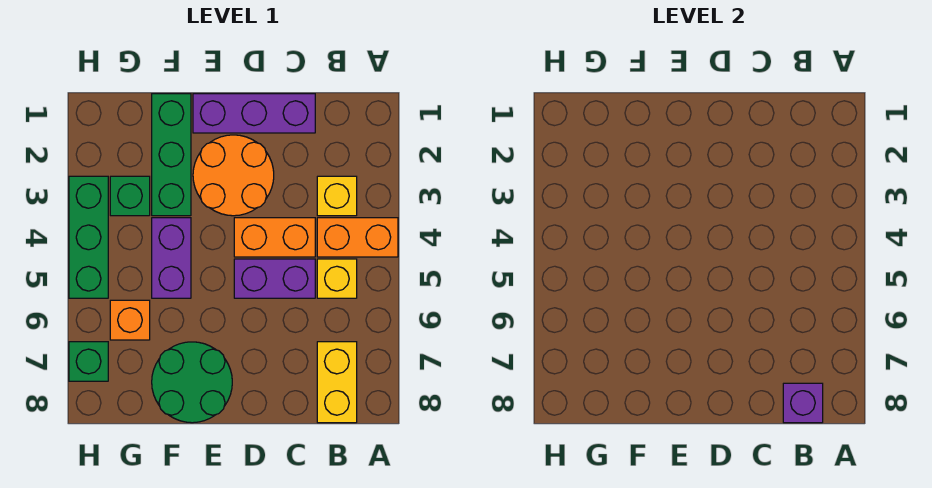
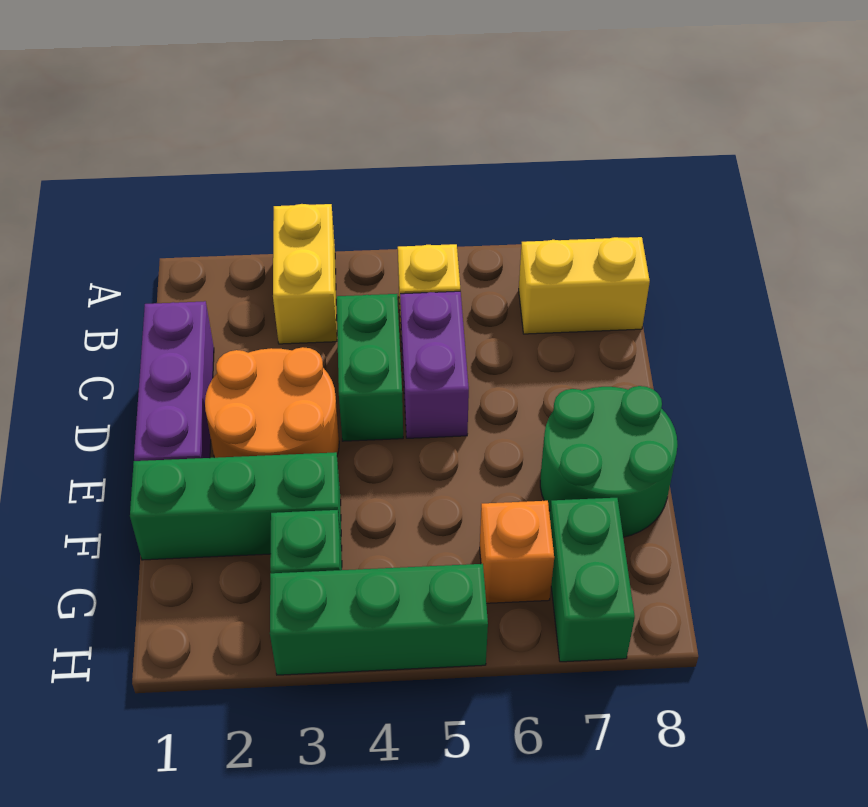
orange 1x2 brick [317,218,398,257] -> none
yellow 1x1 brick [317,176,357,216] -> yellow 1x2 brick [273,204,337,344]
purple 1x1 brick [783,383,823,423] -> none
orange 1x2 brick [234,218,315,257] -> green 1x2 brick [337,294,403,441]
purple 1x2 brick [152,218,191,298] -> none
green 1x1 brick [69,342,108,381] -> green 1x2 brick [550,498,635,662]

